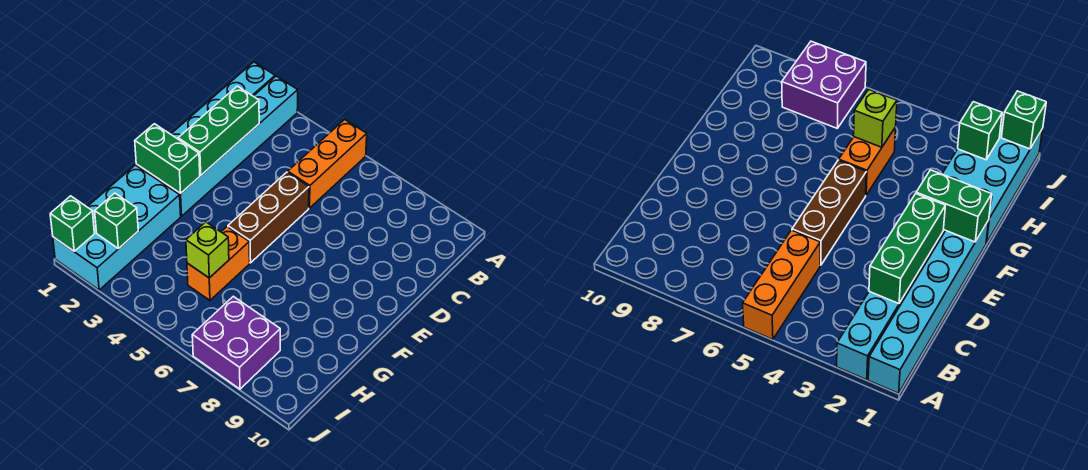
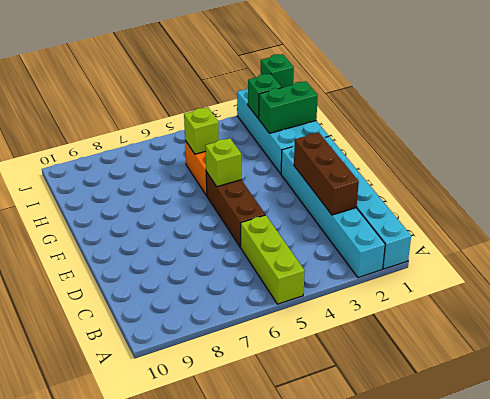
orange 1x3 brick [288,119,367,208] -> lime 1x3 brick [241,215,305,304]
green 1x3 brick [178,86,259,175] -> brown 1x3 brick [294,133,359,215]
green 1x2 brick [135,124,200,193] -> green 1x2 brick moved to [258,81,318,133]
none -> lime 1x1 brick [205,138,241,187]
purple 2x2 brick [192,296,280,389] -> none

